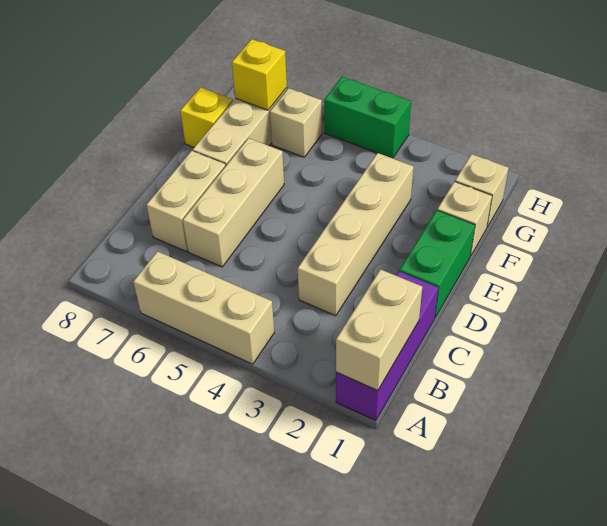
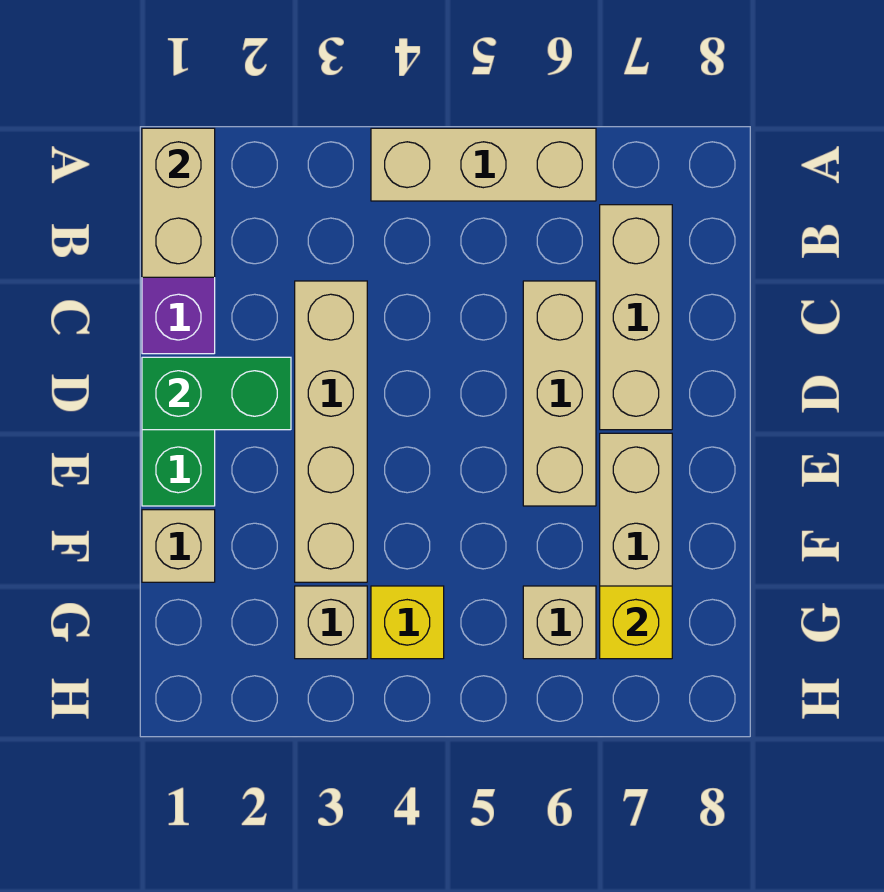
tan 1x2 brick [147,151,225,251] -> tan 1x3 brick [600,205,672,430]
yellow 1x1 brick [180,87,233,147] -> yellow 1x1 brick moved to [371,586,444,659]
tan 1x1 brick [455,154,509,227] -> tan 1x1 brick moved to [295,586,367,659]
green 1x2 brick [324,77,411,158] -> green 1x2 brick moved to [142,357,291,430]

